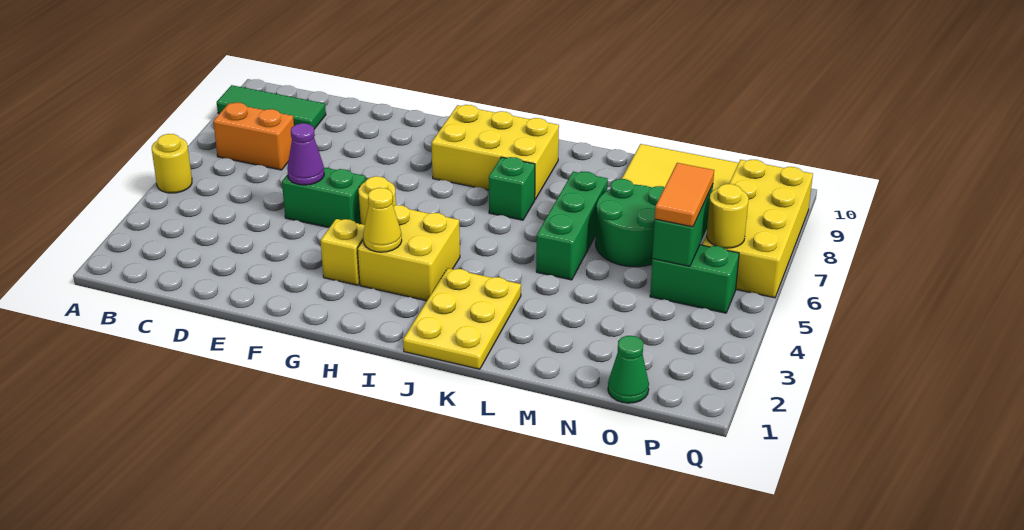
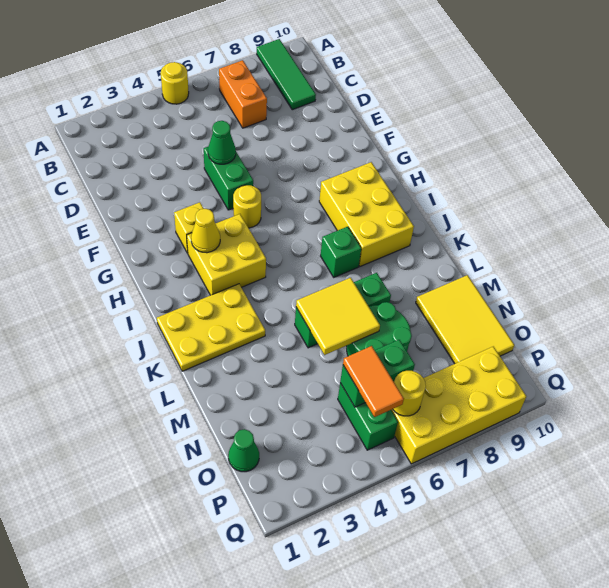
purple 1x1 cone [287,123,324,185] -> green 1x1 cone [208,121,236,164]
none -> yellow 2x2 tile [296,278,380,355]
orange 1x2 tile [655,163,714,227] -> orange 1x2 tile turned to [343,346,404,417]

